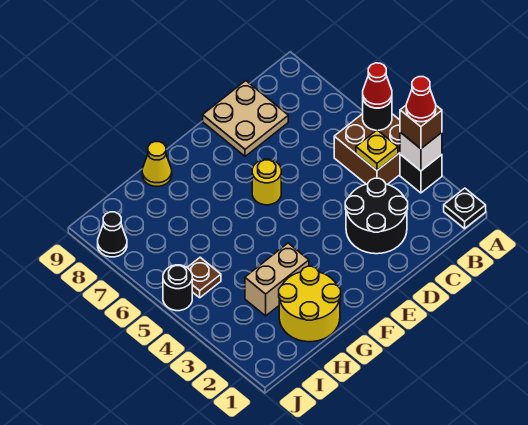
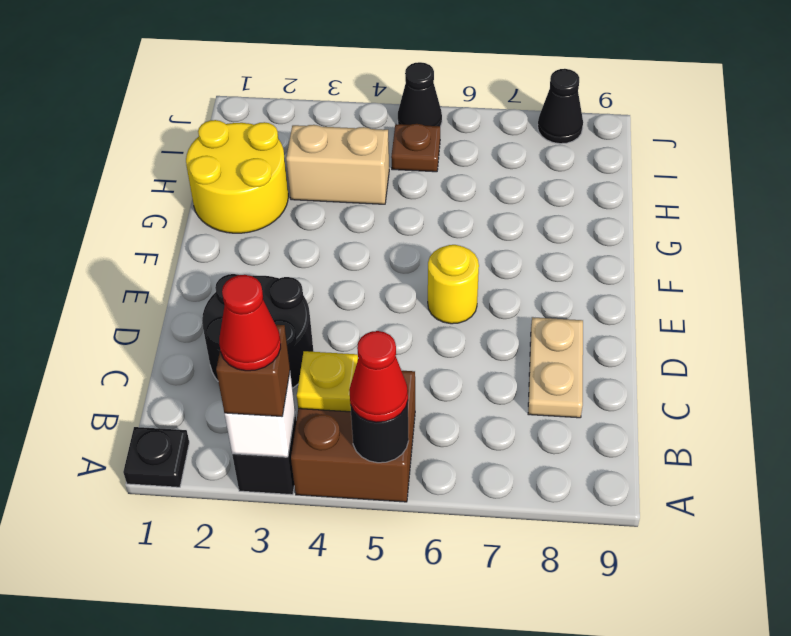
tan 2x2 plate [203,81,288,156] -> tan 1x2 plate [528,317,583,418]
tan 1x2 brick [245,243,309,316] -> tan 1x2 brick turned to [286,125,389,204]
yellow 1x1 cone [142,142,172,186] -> none
black 1x1 round brick [163,265,192,311] -> black 1x1 cone [398,62,442,126]

